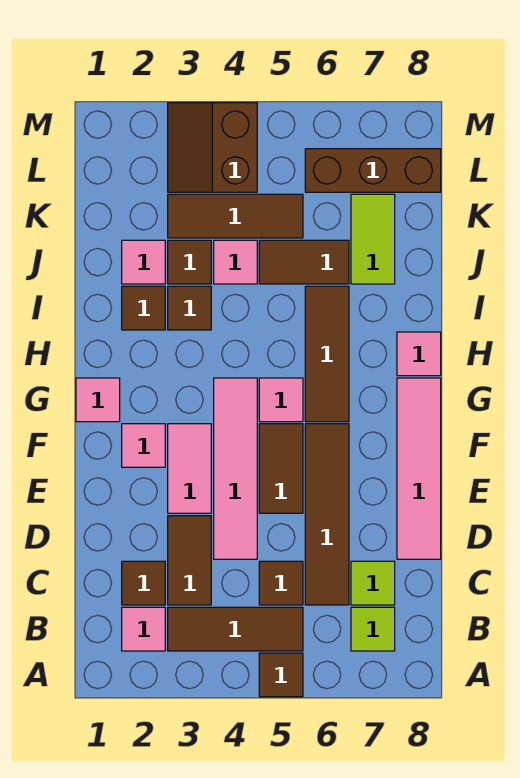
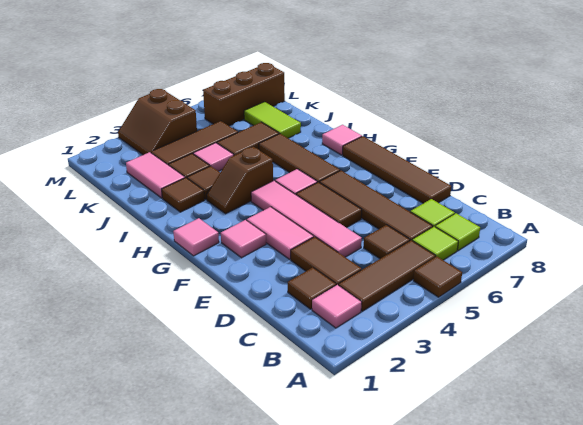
none -> lime 1x1 tile [412,227,458,260]
pink 1x4 tile [397,378,441,559] -> brown 1x4 tile [343,136,451,203]
none -> brown 1x2 slope [207,147,273,214]
pink 1x1 tile [122,240,165,284] -> pink 1x2 tile [126,152,185,198]

